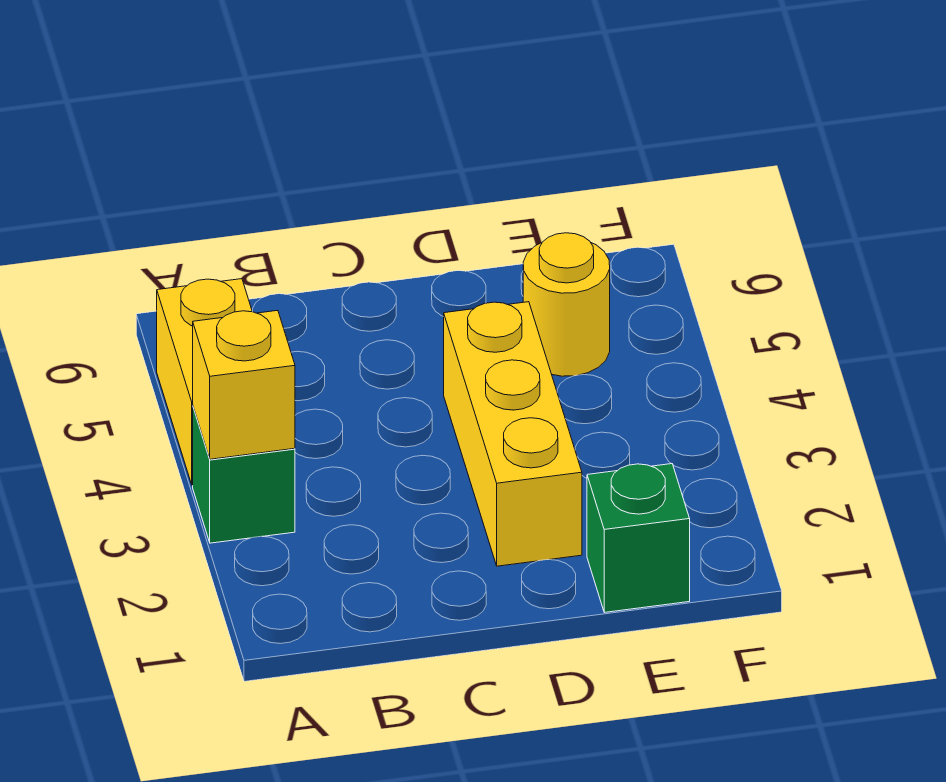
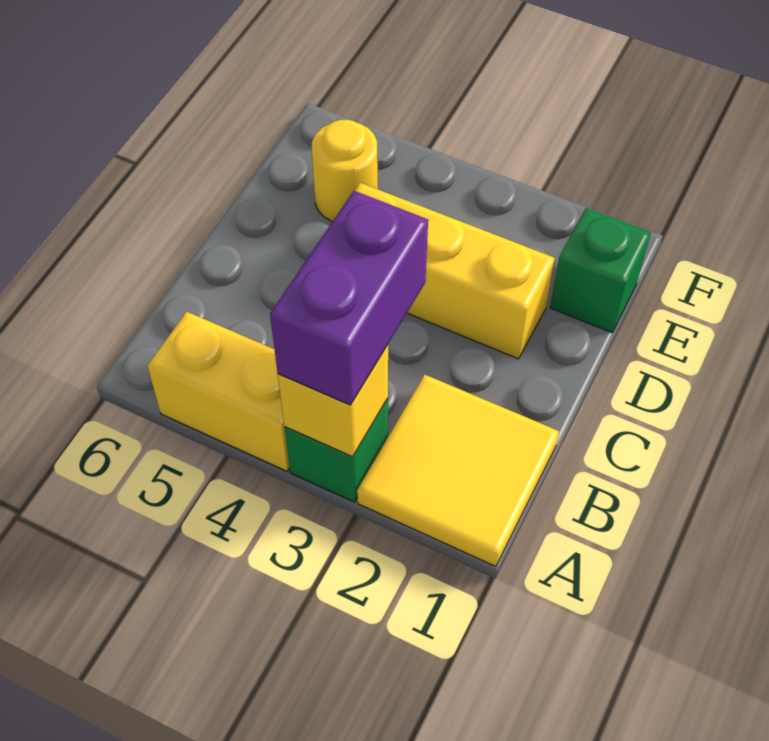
none -> yellow 2x2 tile [357,375,559,567]
none -> purple 1x2 brick [270,191,428,405]

